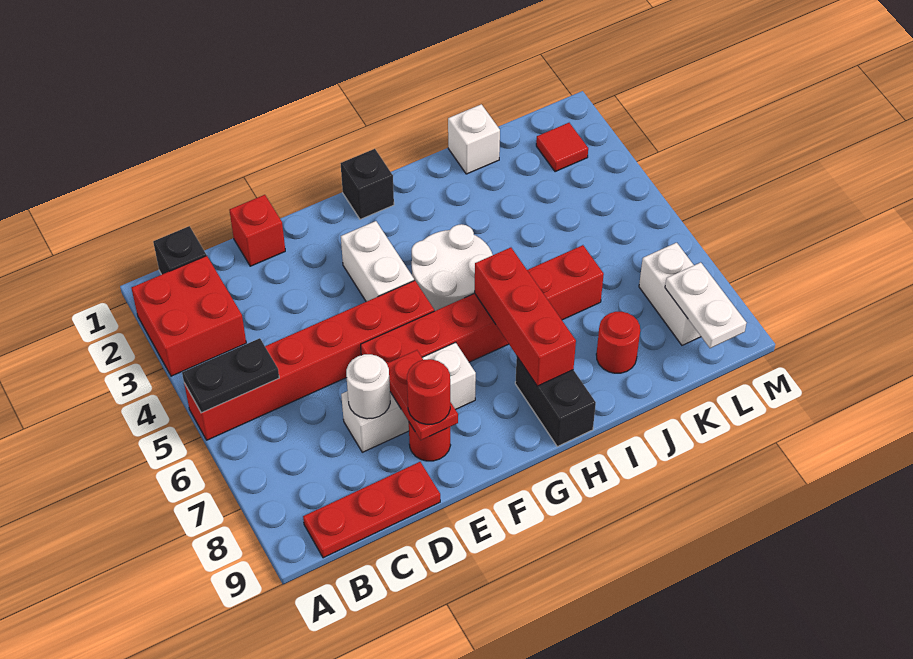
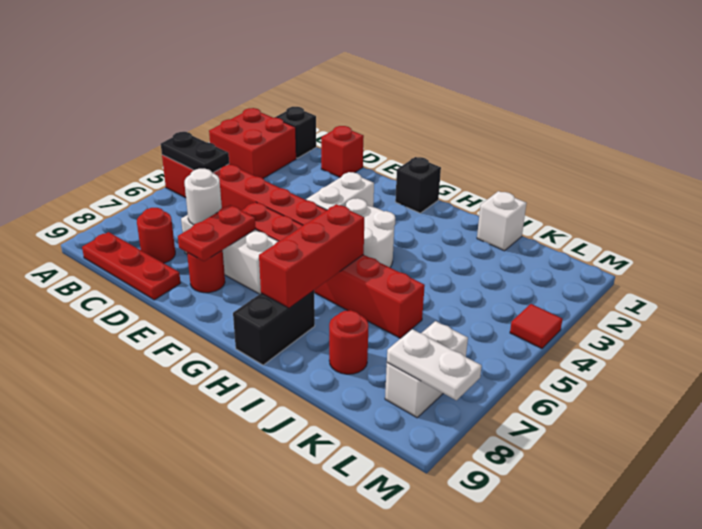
red 1x1 round brick [407,359,450,424] -> red 1x1 round brick moved to [137,208,175,263]
red 1x1 tile [536,123,588,172] -> red 1x1 tile moved to [510,304,563,349]
white 1x2 plate [665,262,746,348] -> white 1x2 plate turned to [387,329,482,400]

